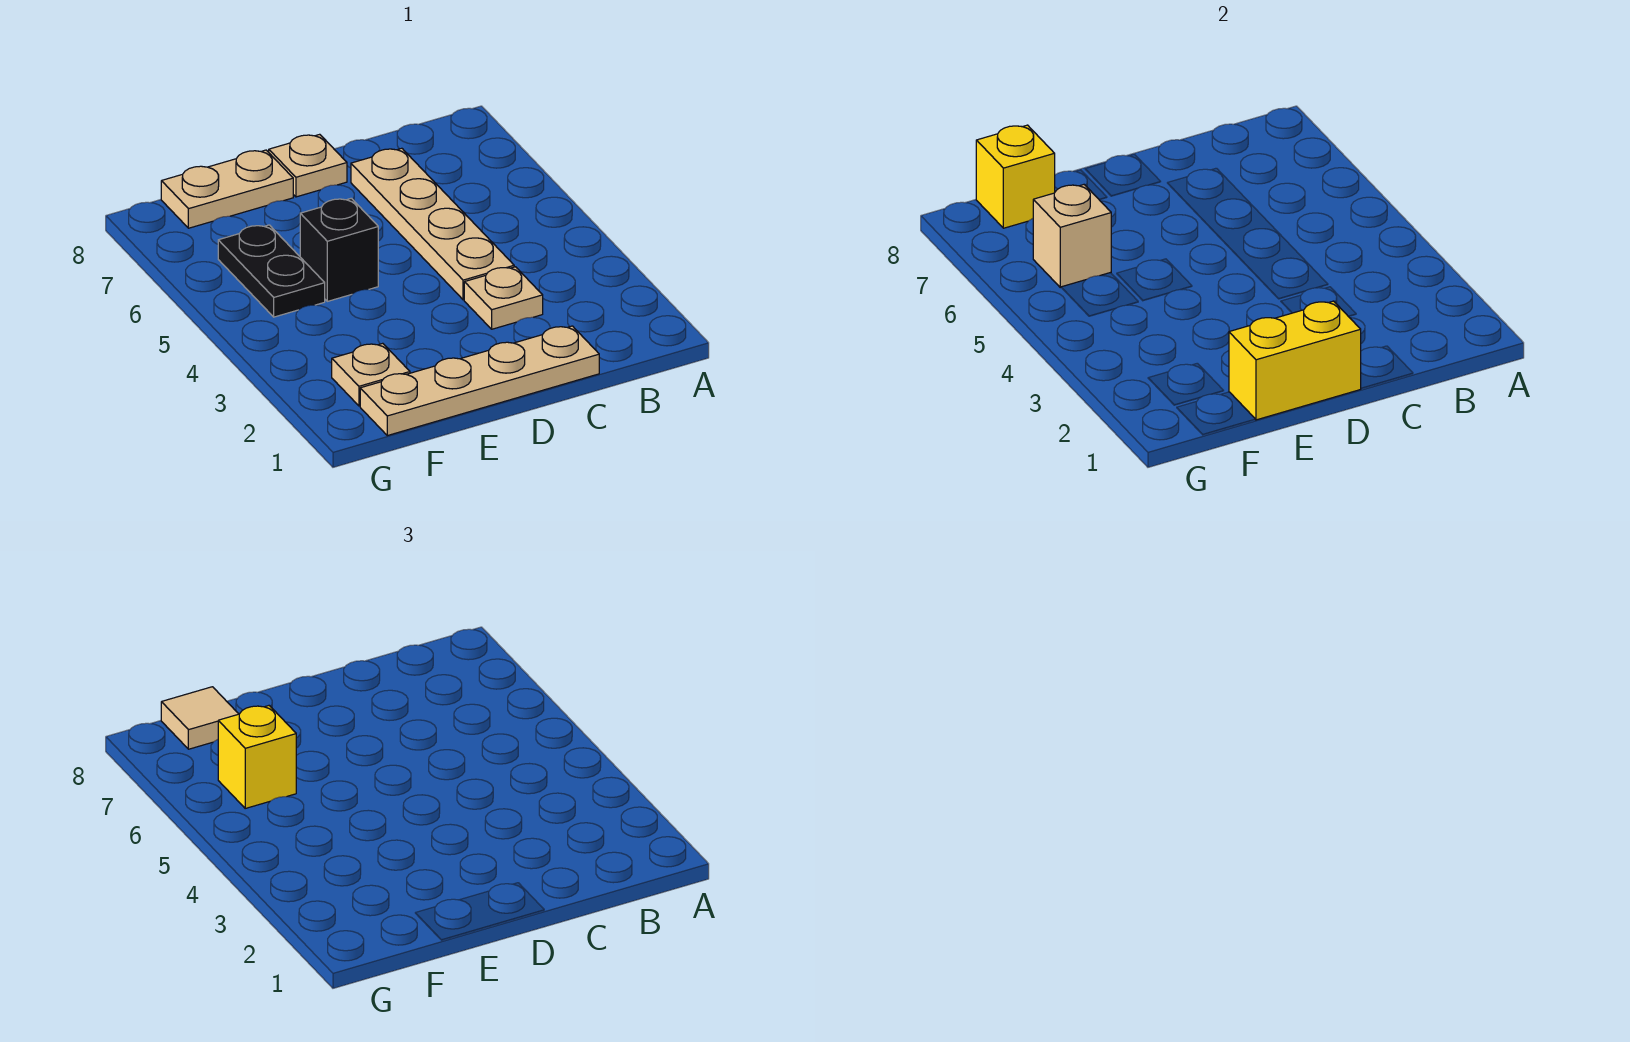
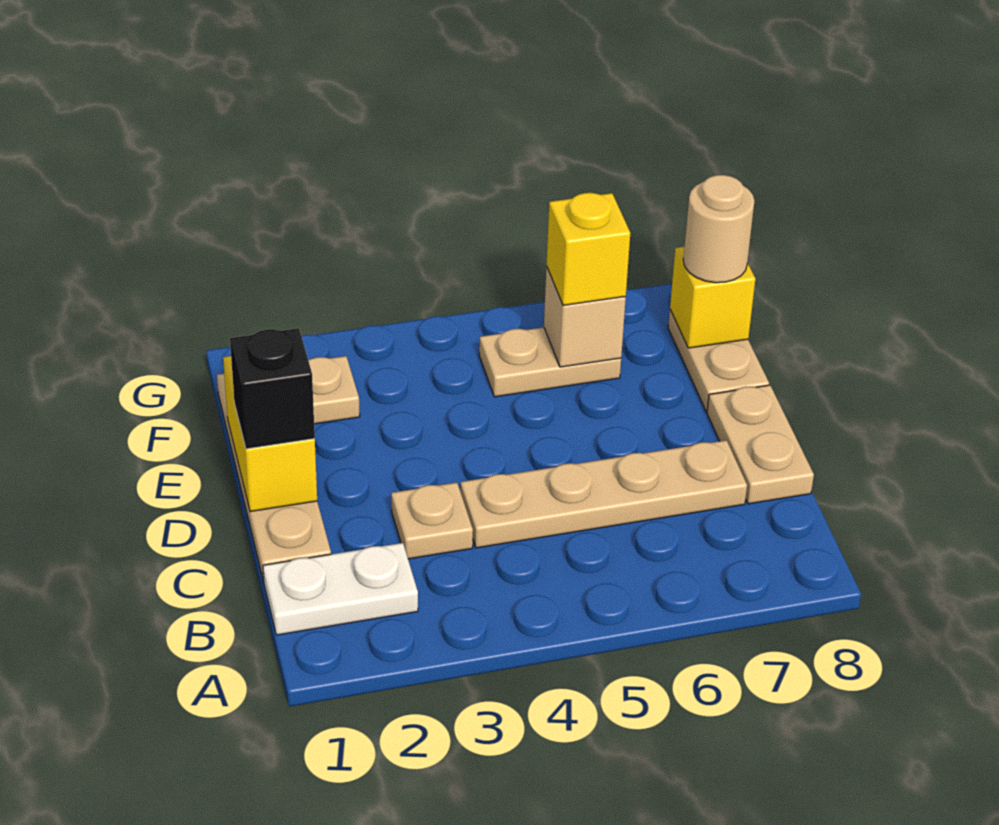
none -> white 1x2 plate [263,543,418,635]
tan 1x1 plate [269,134,347,197] -> tan 1x2 plate [707,385,814,504]
black 1x1 brick [300,198,378,301] -> black 1x1 brick moved to [230,328,315,449]
black 1x2 plate [218,225,325,317] -> tan 1x2 plate [479,327,621,397]
tan 1x1 tile [161,687,238,749] -> tan 1x1 round brick [683,175,754,283]

